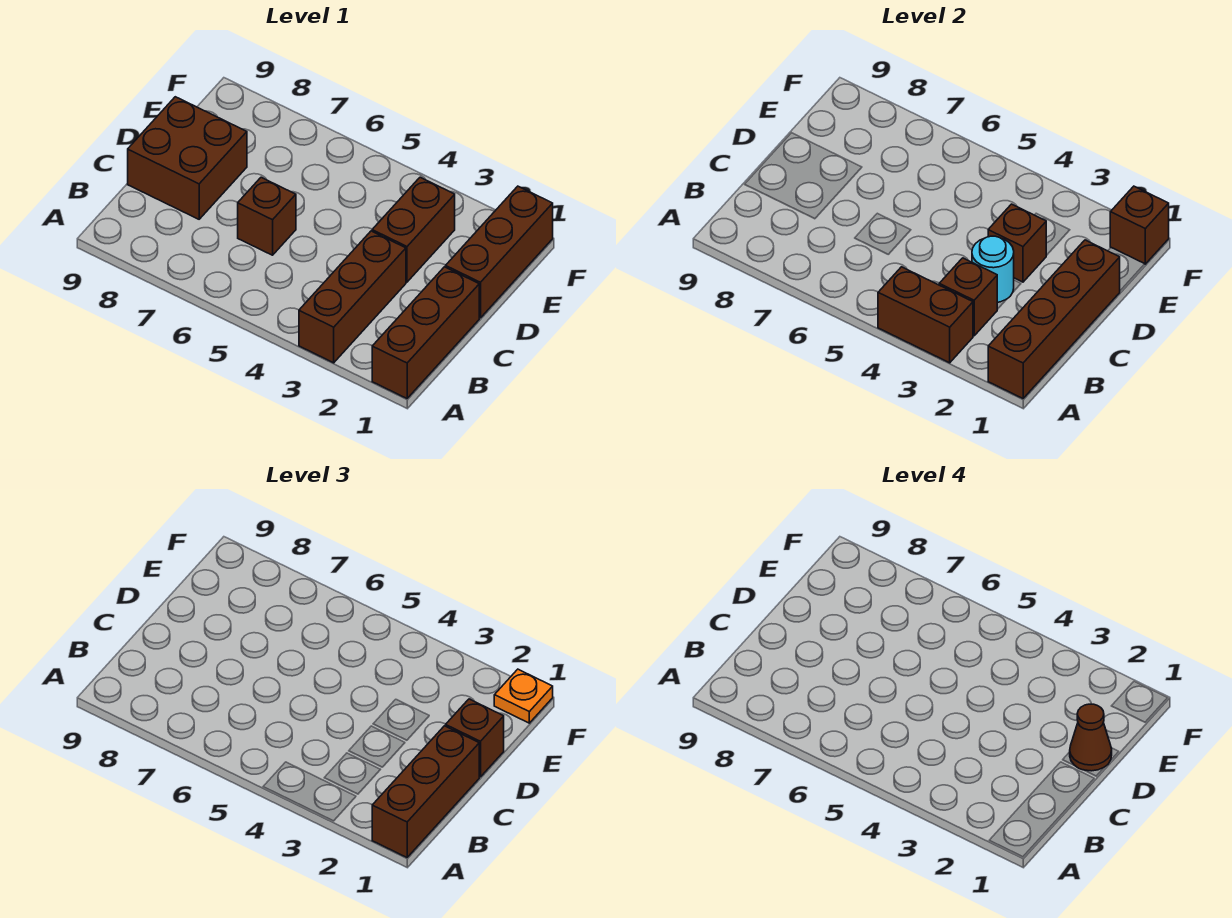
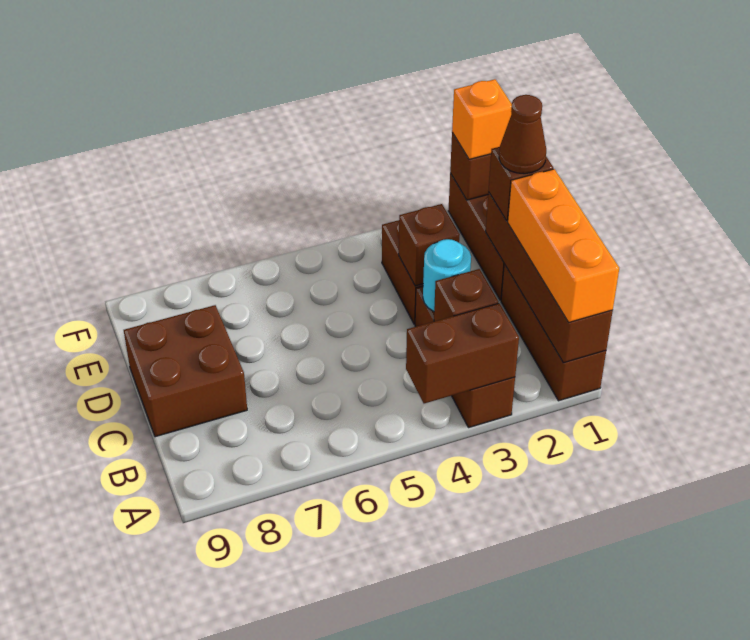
brown 1x3 brick [372,726,479,857] -> orange 1x3 brick [508,169,619,322]
brown 1x1 brick [238,177,296,255] -> none
orange 1x1 plate [494,669,553,723] -> orange 1x1 brick [452,79,512,159]

